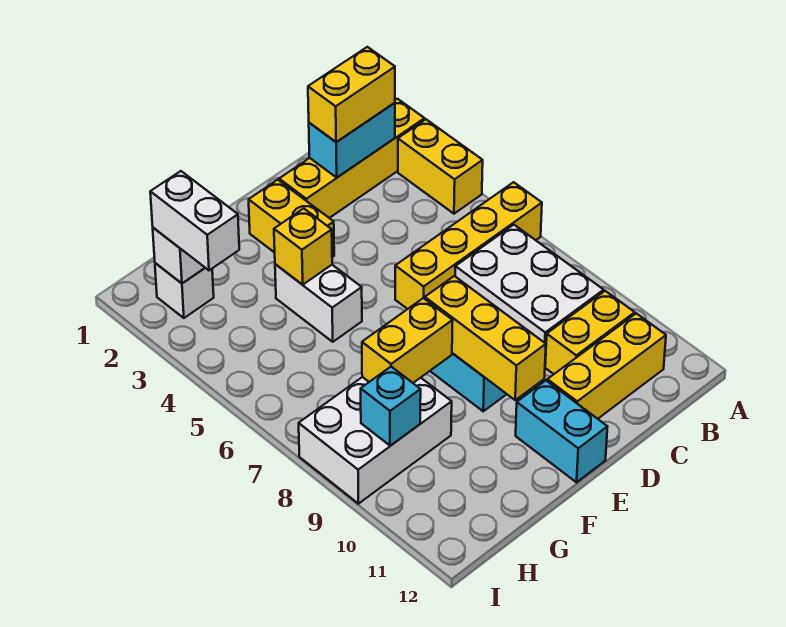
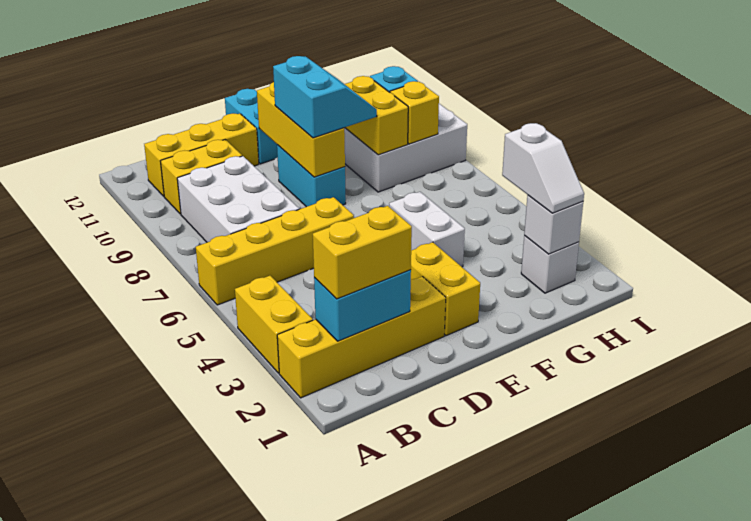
none -> cyan 2x2 slope [273,56,377,138]
yellow 1x1 brick [274,208,332,285] -> yellow 1x1 brick moved to [390,81,439,144]
yellow 1x2 brick [362,298,453,383] -> yellow 1x2 brick turned to [345,76,408,155]
white 1x2 brick [150,171,239,270] -> white 1x2 slope [502,123,584,213]

